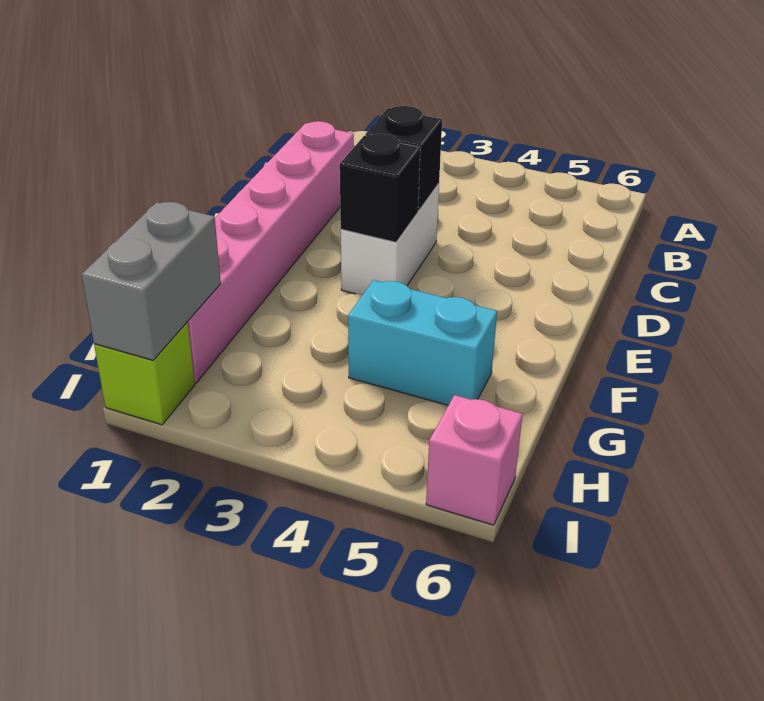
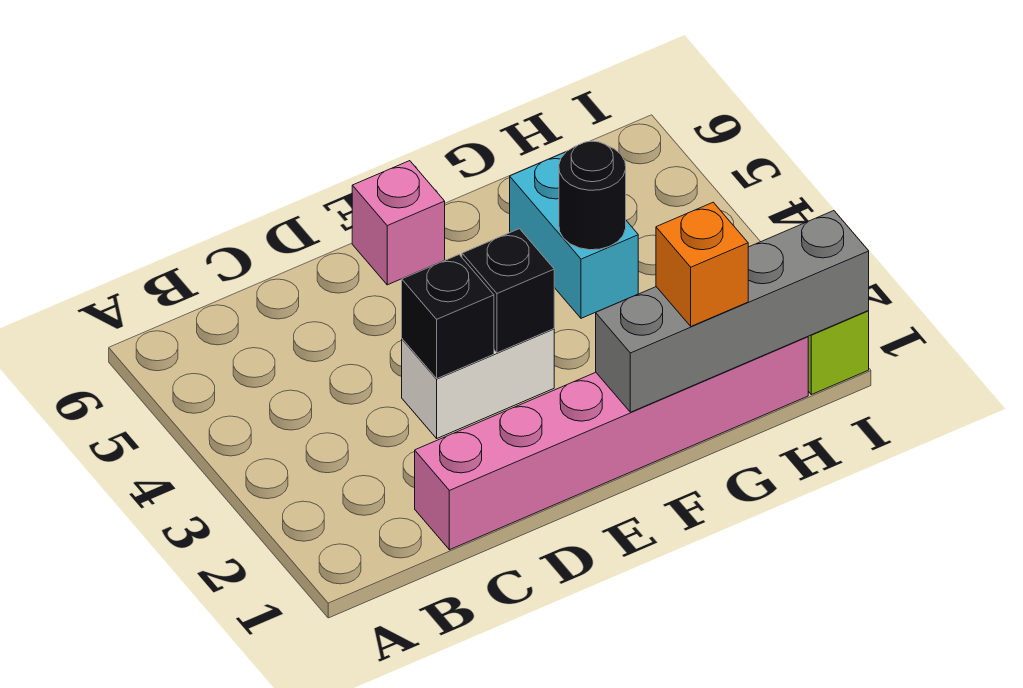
none -> orange 1x1 brick [656,202,748,326]
none -> black 1x1 round brick [559,141,626,250]
grey 1x2 brick [82,202,221,360] -> grey 1x4 brick [596,211,869,412]
pink 1x1 brick [426,395,523,525] -> pink 1x1 brick moved to [352,161,445,285]

